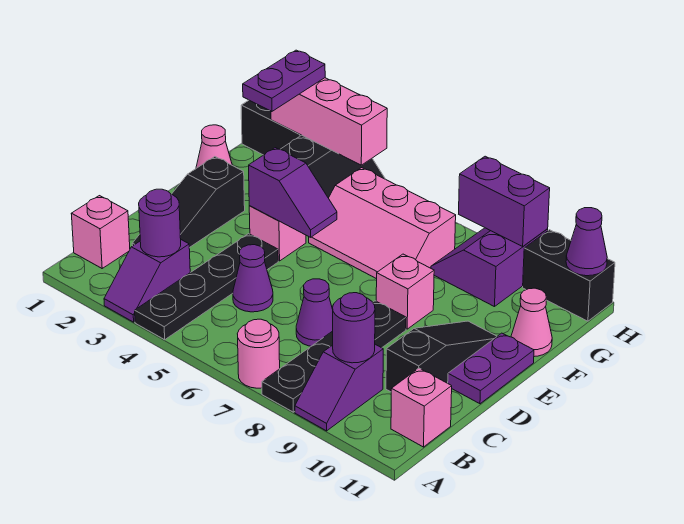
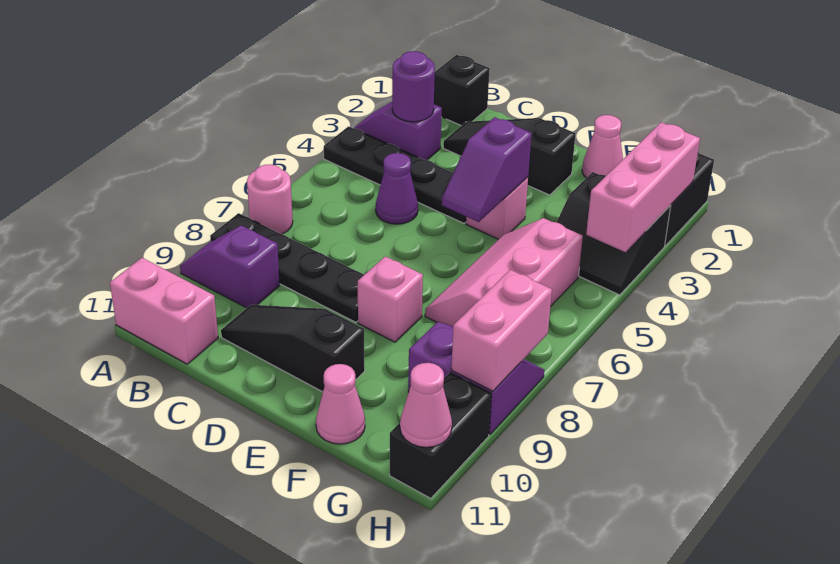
pink 1x1 brick [71,196,130,268] -> black 1x1 brick [434,55,490,126]
purple 1x1 round brick [333,293,375,363] -> none
pink 1x1 brick [391,368,452,447] -> pink 1x2 brick [110,258,218,364]
purple 1x1 cone [296,279,333,346] -> none
black 1x3 slope [386,321,497,392] -> black 1x3 slope turned to [221,305,365,392]
purple 1x2 plate [448,333,534,404] -> none
purple 1x2 plate [243,50,325,111] -> none
purple 1x2 brick [459,156,550,246] -> pink 1x2 brick [451,270,552,391]
purple 1x1 cone [566,208,607,276] -> pink 1x1 cone [400,363,452,447]

